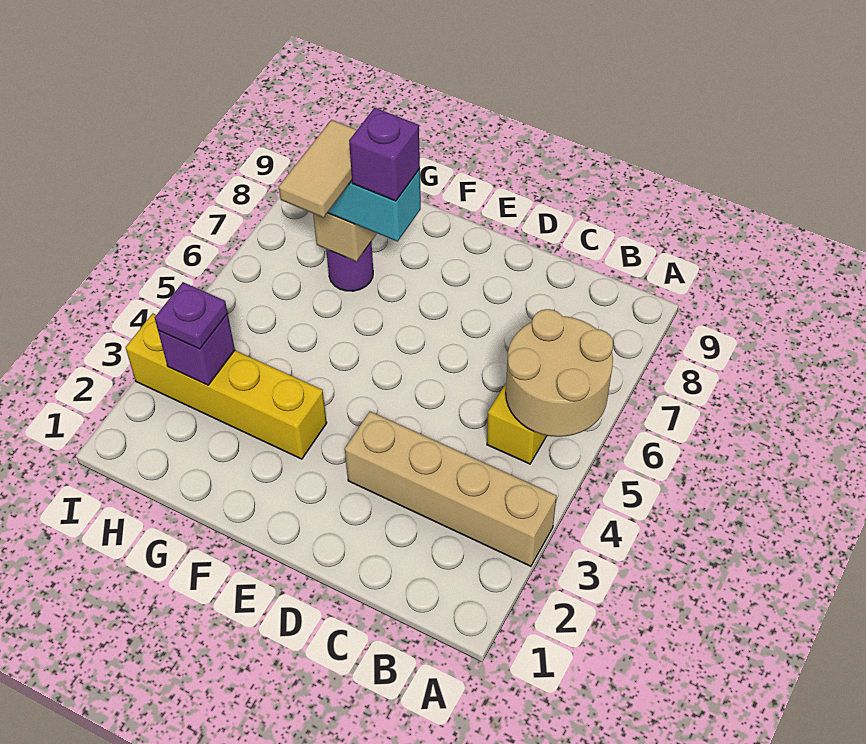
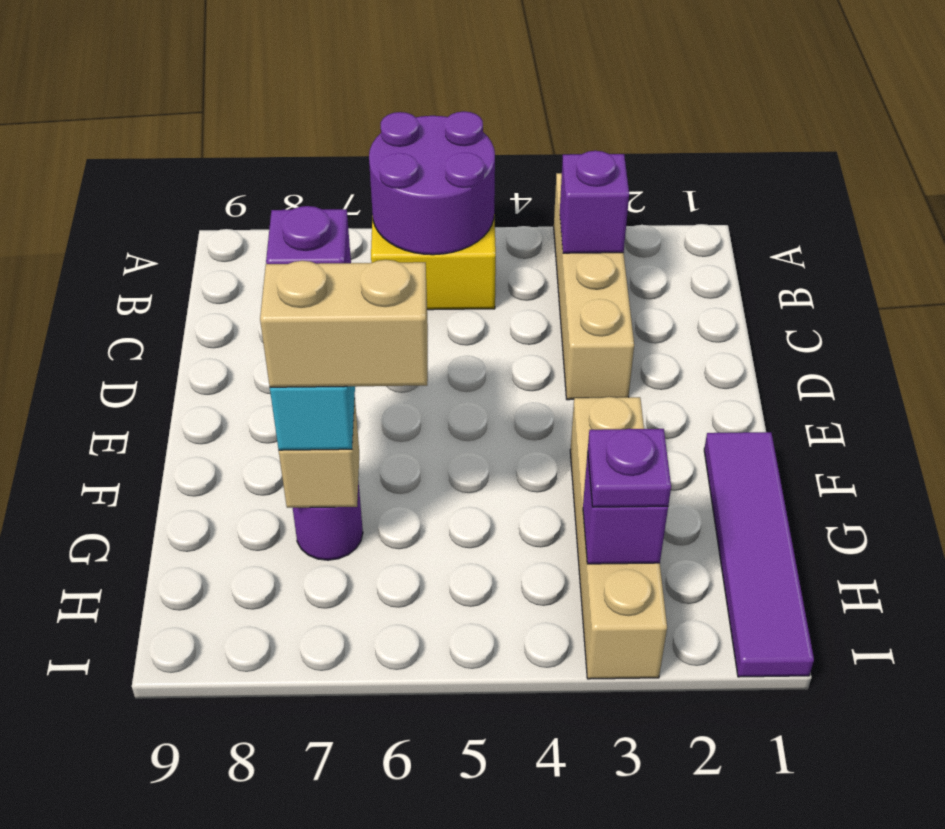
tan 2x2 round brick [506,309,613,437] -> purple 2x2 round brick [369,111,495,255]
none -> purple 1x1 brick [560,151,629,253]
none -> purple 1x4 tile [704,432,814,677]
yellow 1x4 brick [125,314,327,459] -> tan 1x4 brick [570,397,667,679]
tan 1x2 tile [279,120,357,218] -> tan 1x2 brick [260,260,428,387]

